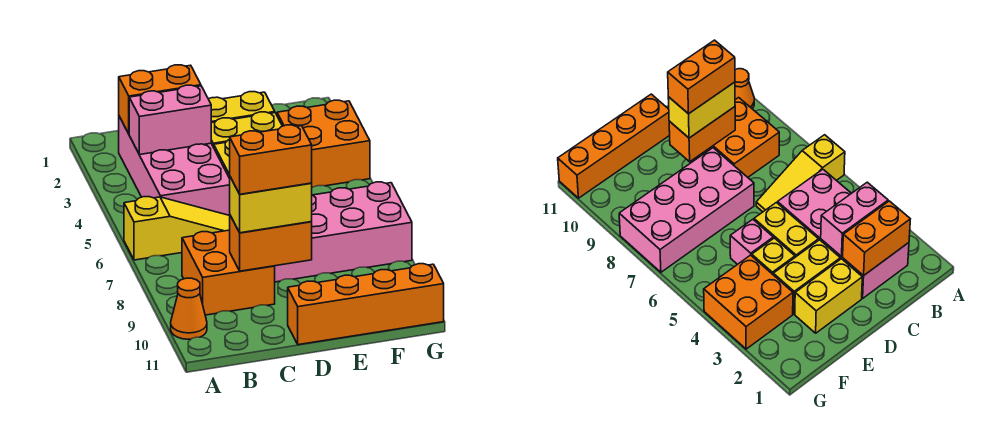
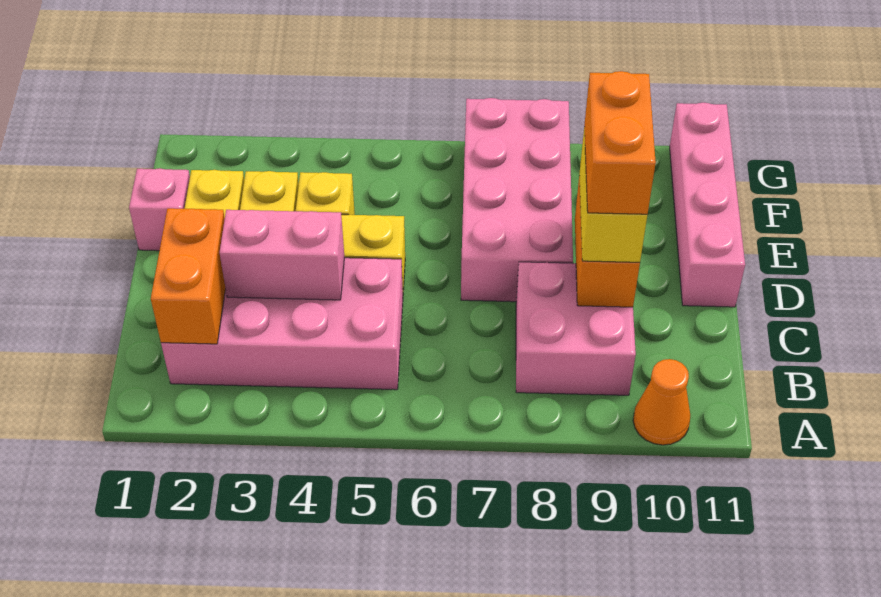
yellow 1x3 slope [124,197,230,260] -> none
pink 1x2 brick [129,85,211,155] -> pink 1x2 brick turned to [220,210,344,300]
orange 2x2 brick [182,230,275,315] -> pink 2x2 brick [516,262,636,395]
orange 1x4 brick [288,264,444,345] -> pink 1x4 brick [670,103,745,307]
pink 1x1 brick [730,219,773,264] -> pink 1x1 brick moved to [129,168,190,251]
orange 2x2 brick [277,100,370,187] -> none

